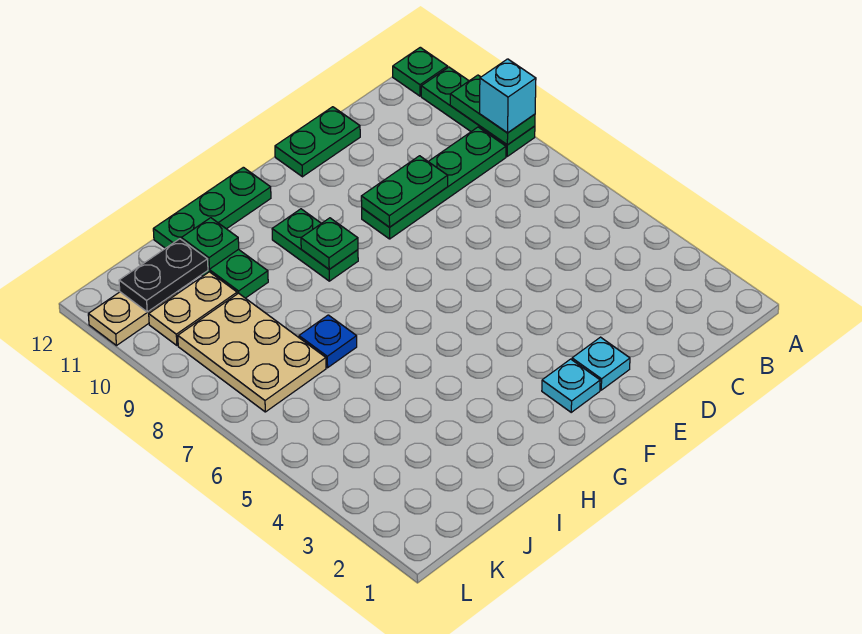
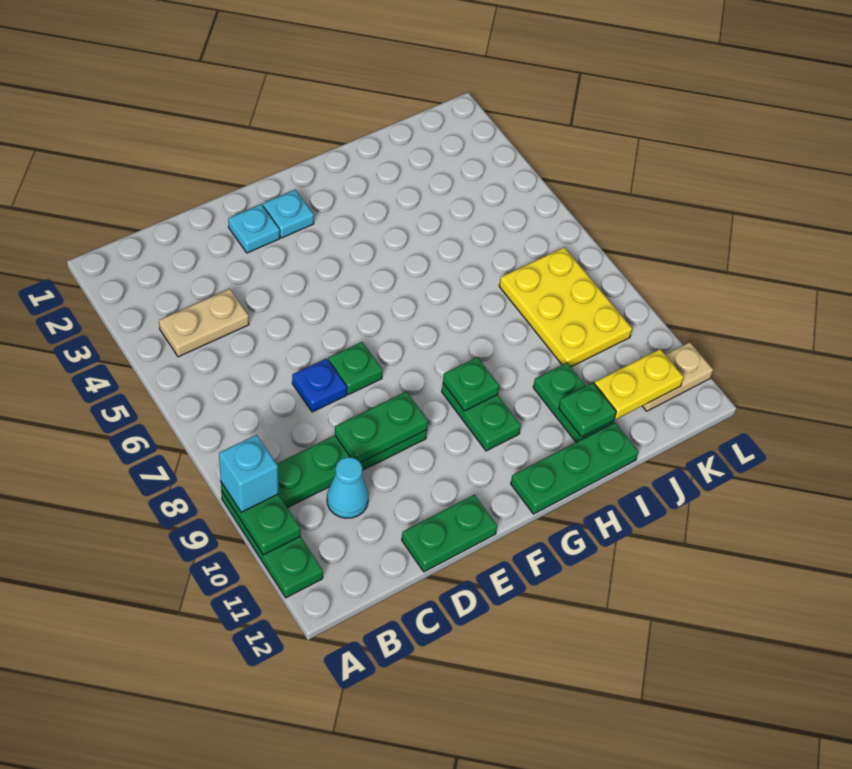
green 1x1 plate [393,47,448,96] -> green 1x1 plate moved to [328,342,383,395]
none -> cyan 1x1 cone [327,457,368,518]
blue 1x1 plate [299,315,357,368] -> blue 1x1 plate moved to [292,359,347,412]
tan 2x3 plate [178,293,326,412] -> yellow 2x3 plate [499,247,632,367]
tan 1x2 plate [149,272,237,345] -> tan 1x2 plate moved to [159,289,249,357]
black 1x2 plate [119,239,208,312] -> yellow 1x2 plate [594,349,684,419]

